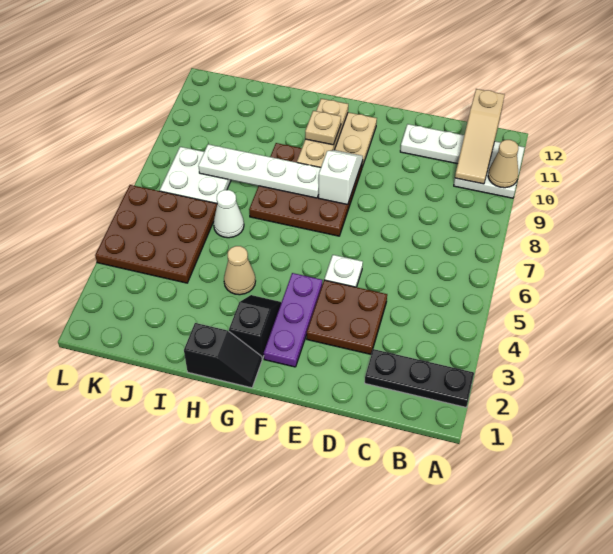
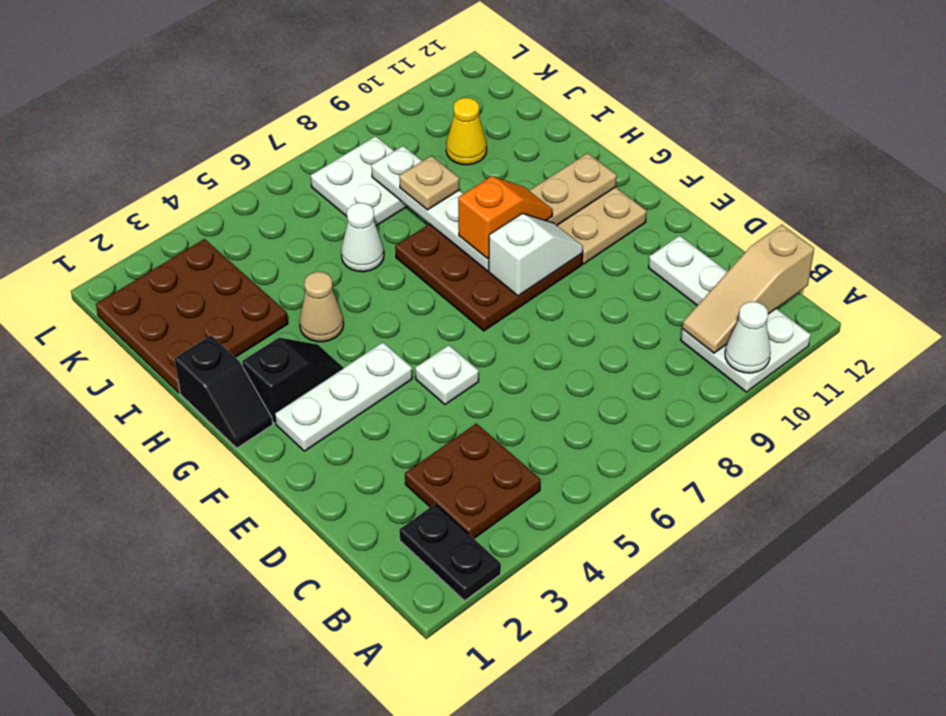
black 1x3 plate [365,349,474,407] -> black 1x2 plate [399,504,501,601]
tan 1x1 cone [488,140,518,188] -> white 1x1 cone [725,302,771,373]
brown 2x2 plate [307,280,387,354] -> brown 2x2 plate moved to [405,423,541,538]
purple 1x3 plate [264,273,323,367] -> white 1x3 plate [275,342,412,451]
none -> orange 1x2 slope [458,176,553,258]
tan 1x1 plate [305,111,341,145] -> tan 1x1 plate moved to [399,156,459,210]
brown 3x3 plate [95,185,217,283] -> brown 3x3 plate moved to [96,239,288,393]
none -> yellow 1x1 cone [446,98,487,165]

